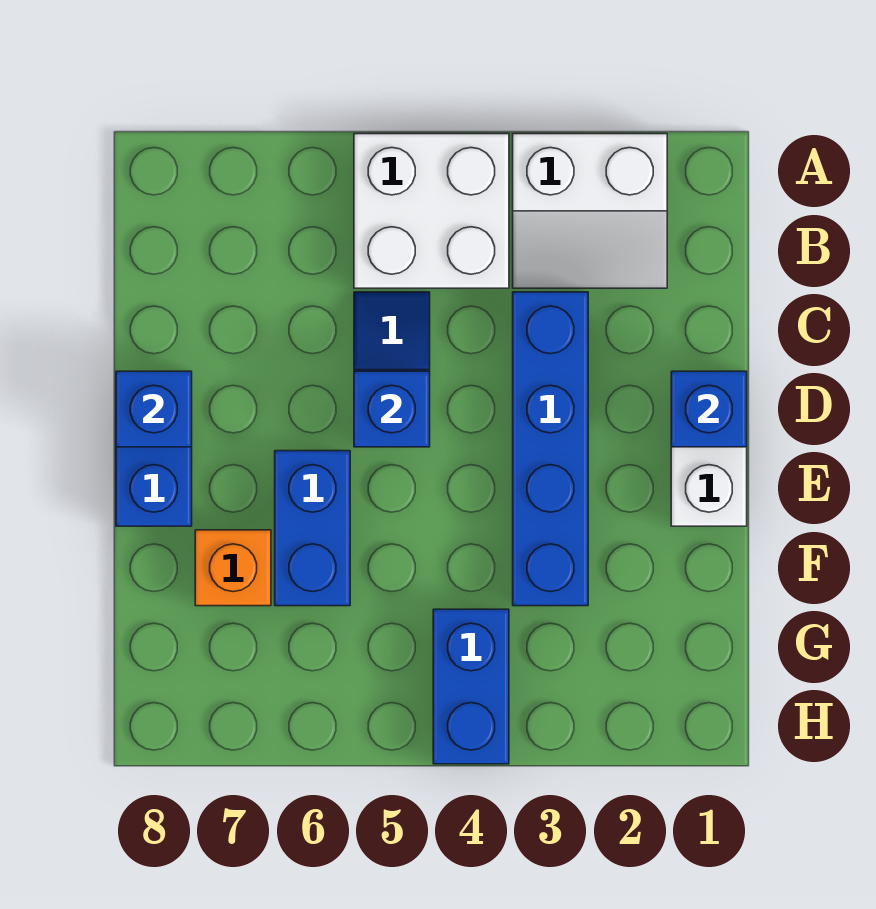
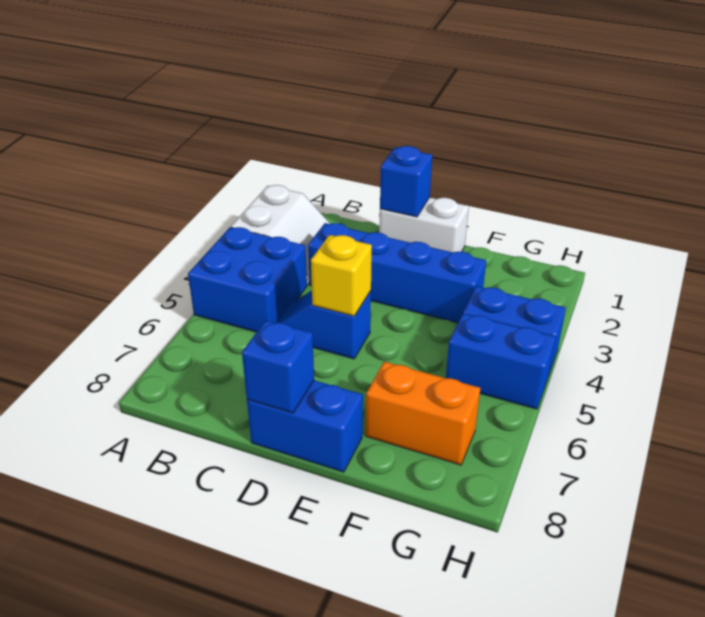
white 2x2 brick [354,134,509,288] -> blue 2x2 brick [188,227,307,332]
blue 1x1 brick [354,371,430,447] -> yellow 1x1 brick [311,235,372,316]
blue 1x2 brick [275,451,350,606] -> blue 1x2 brick moved to [446,313,555,409]
orange 1x1 brick [195,530,271,606] -> orange 1x2 brick [366,362,480,465]

